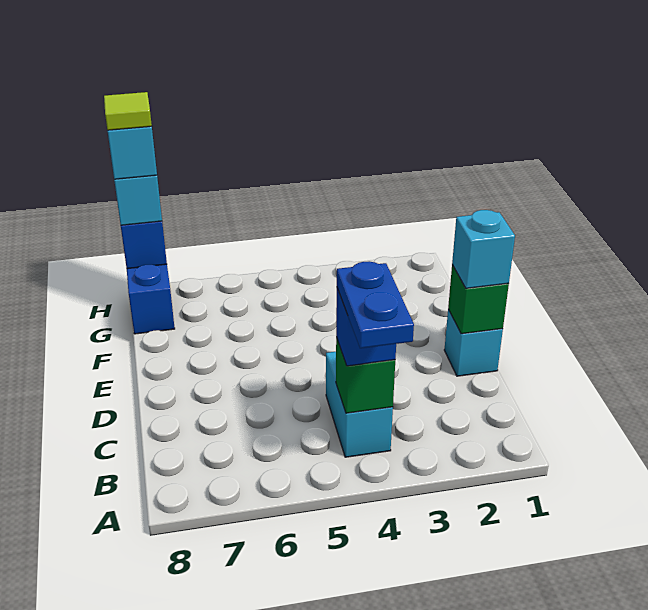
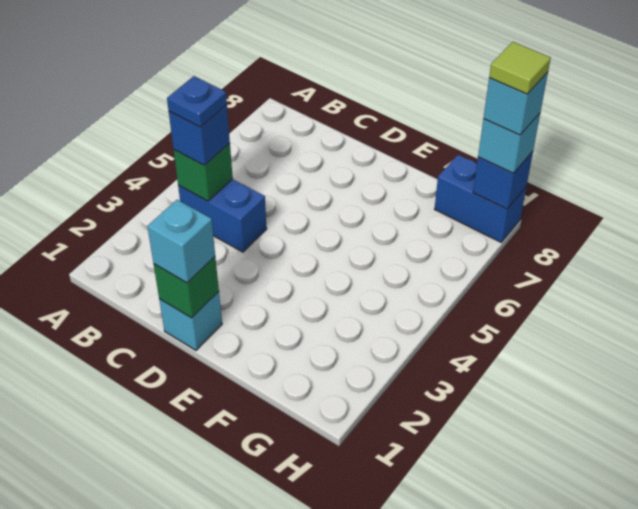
blue 1x2 plate [337,261,414,348] -> blue 1x1 plate [167,76,227,127]
cyan 1x2 brick [326,352,393,457] -> blue 1x2 brick [178,179,267,252]

